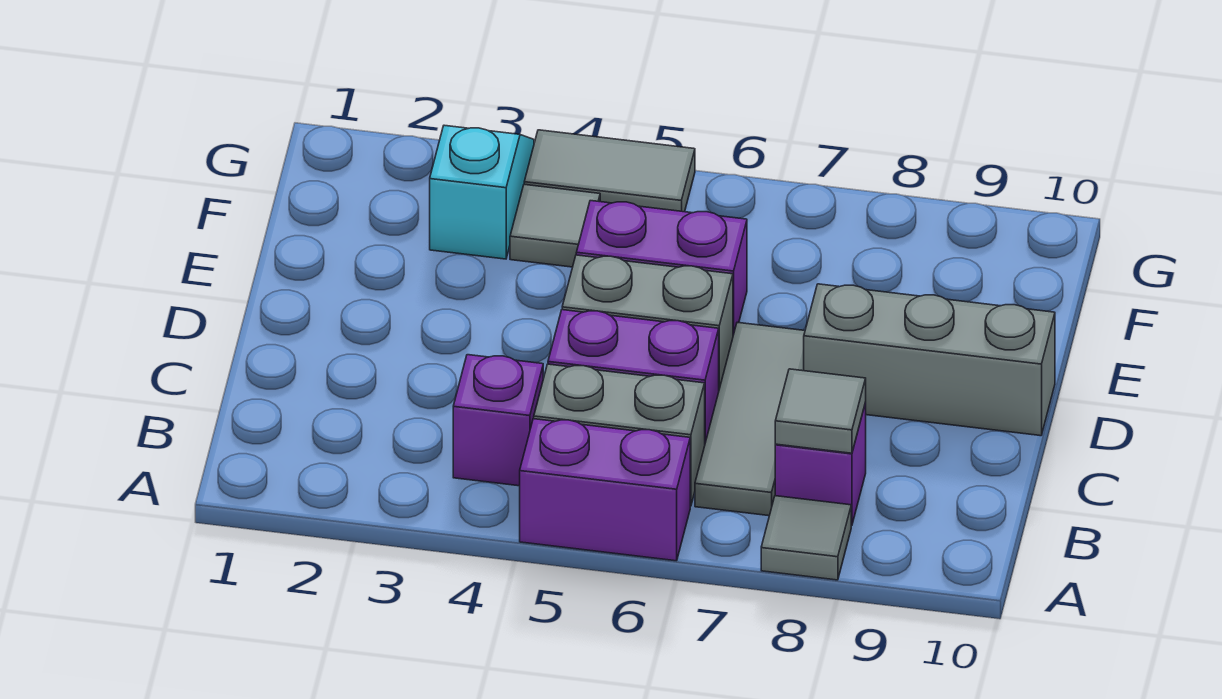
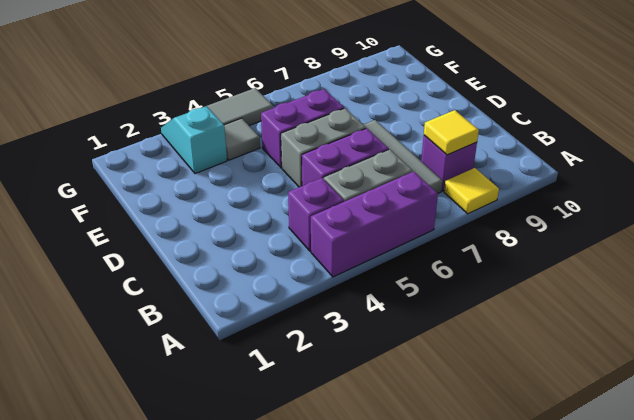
purple 1x2 brick [520,419,690,561] -> purple 1x3 brick [311,172,438,277]
grey 1x1 tile [761,496,851,580] -> yellow 1x1 tile [444,168,499,214]
grey 1x1 tile [775,369,866,453] -> yellow 1x1 tile [424,110,479,155]
grey 1x3 brick [804,284,1055,436] -> none

